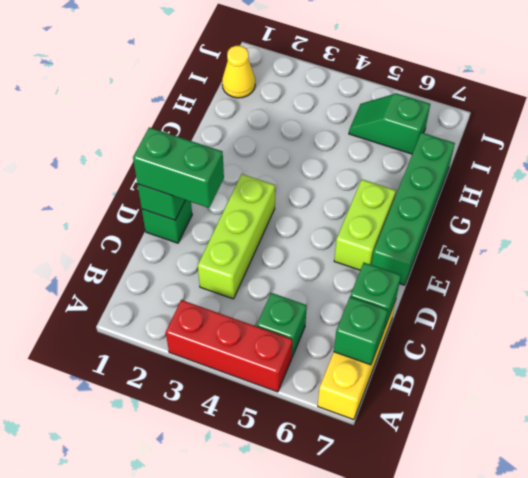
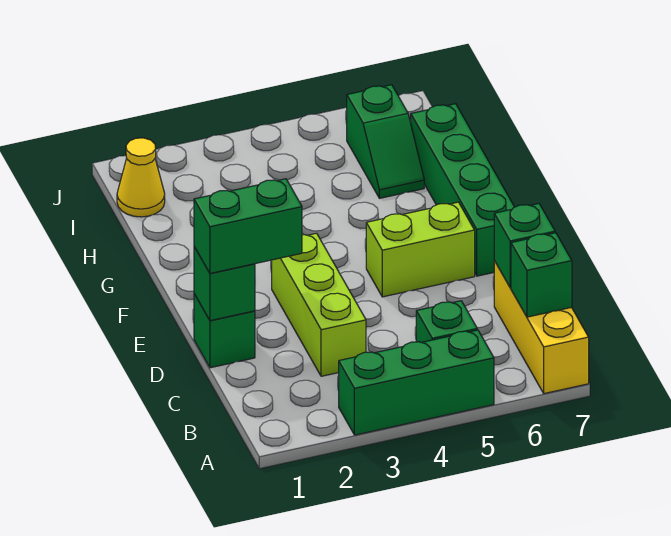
red 1x3 brick [166,300,292,392] -> green 1x3 brick [339,330,494,435]
lime 1x2 brick [334,179,396,270] -> lime 1x2 brick turned to [366,202,475,297]
green 1x2 slope [349,93,430,154] -> green 1x2 slope turned to [347,85,424,198]

